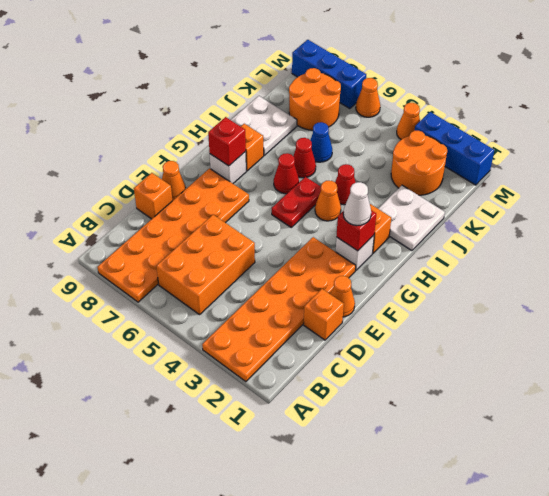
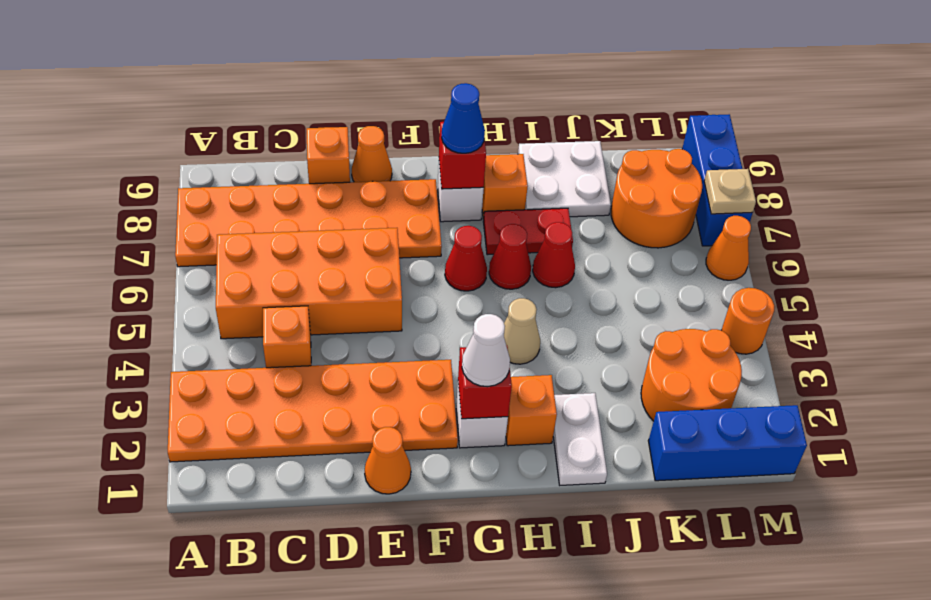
orange 2x3 brick [156,215,255,315] -> orange 2x4 brick [216,228,402,339]
orange 1x1 brick [304,289,344,340] -> orange 1x1 brick moved to [263,306,311,368]
red 1x2 plate [272,177,321,227] -> red 1x2 plate moved to [483,208,573,255]
orange 1x1 cone [315,181,341,221] -> tan 1x1 cone [504,298,540,364]
white 2x2 plate [378,185,445,251] -> white 1x2 plate [553,393,607,485]
red 1x1 cone [335,164,356,205] -> red 1x1 cone moved to [445,226,487,291]
blue 1x1 cone [310,122,332,162] -> blue 1x1 cone moved to [442,83,485,153]
blue 1x3 brick [415,112,494,185] -> blue 1x3 brick turned to [648,405,807,481]
orange 1x1 cone [397,103,420,140] -> orange 1x1 round brick [721,288,774,354]
none -> tan 1x1 plate [704,169,756,214]

